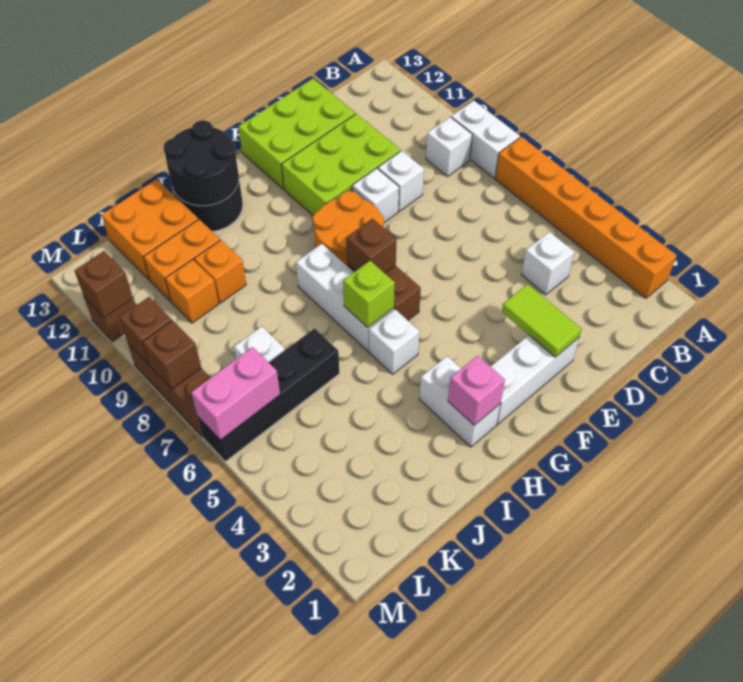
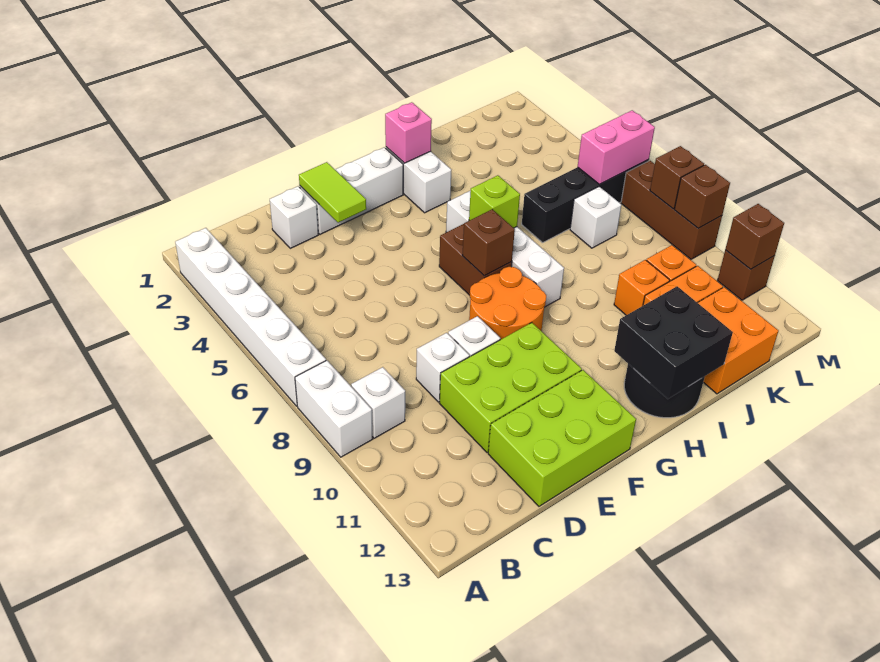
orange 1x6 brick [495,137,677,298] -> white 1x6 brick [175,228,326,406]
white 1x1 brick [521,232,574,295] -> white 1x1 brick moved to [270,186,318,248]
black 2x2 round brick [163,120,239,206] -> black 2x2 brick [614,286,733,399]

